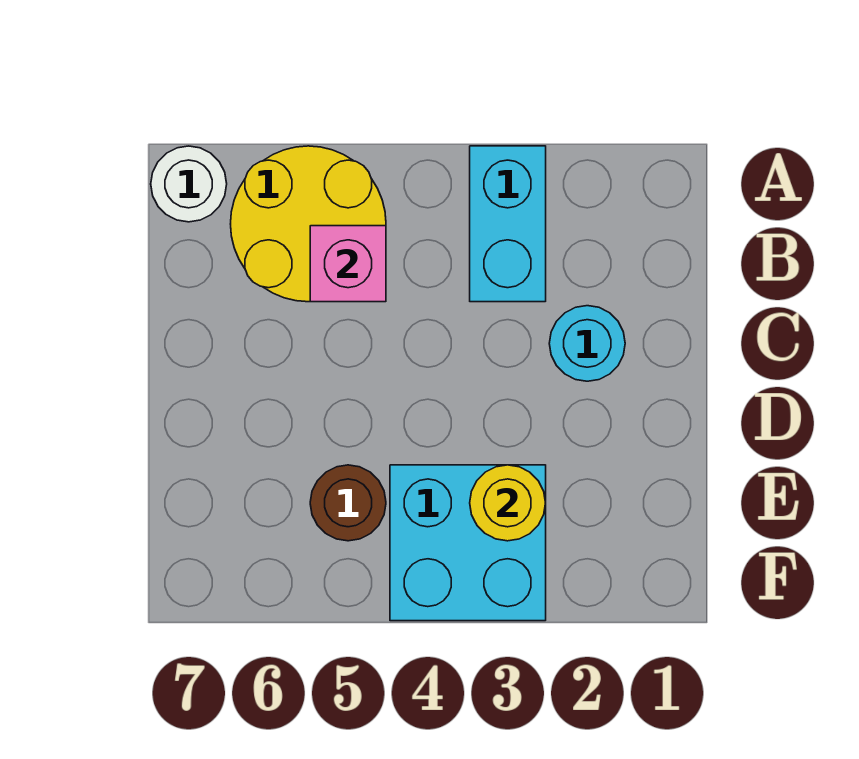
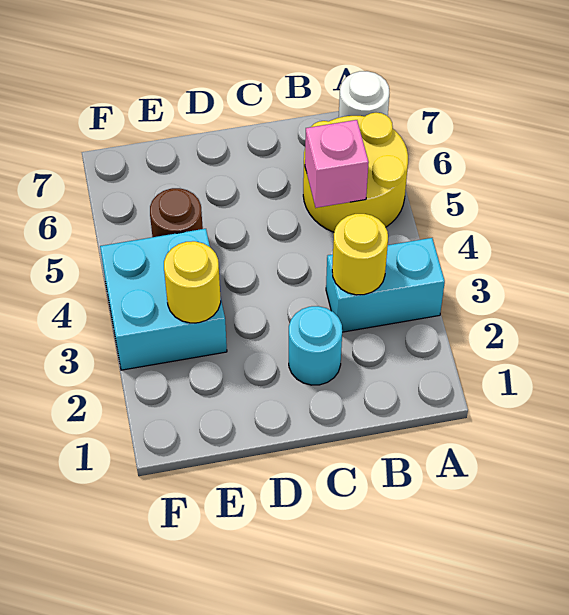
none -> yellow 1x1 round brick [332,214,388,295]

